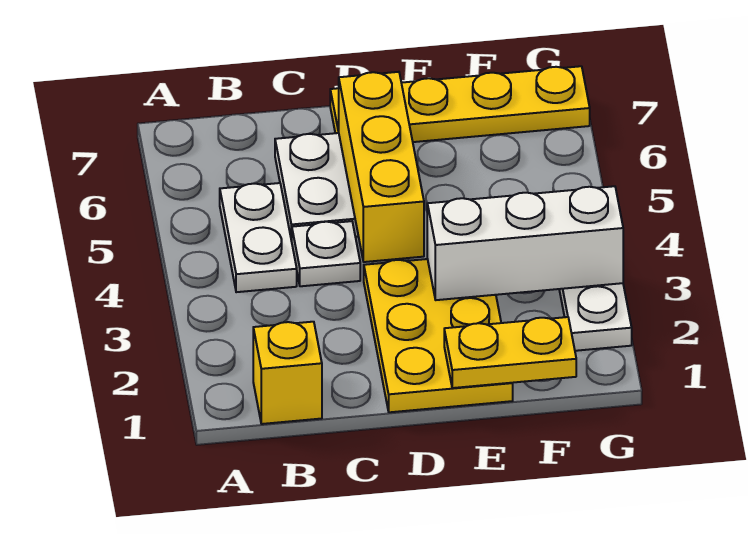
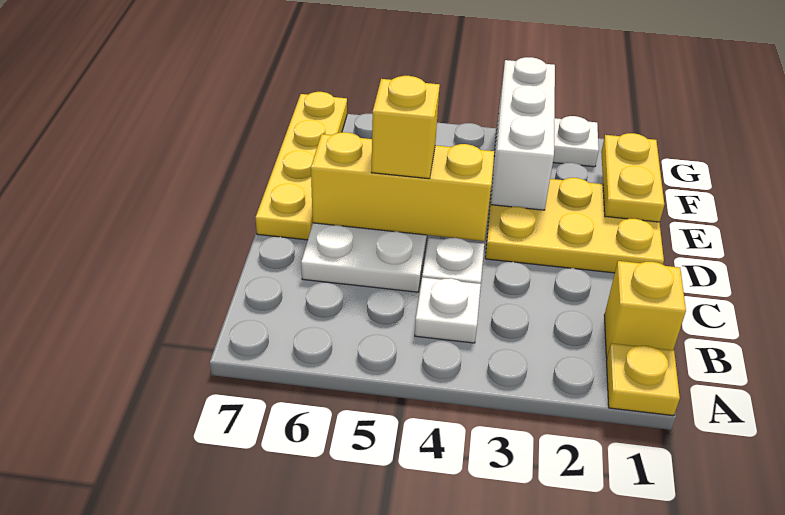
none -> yellow 1x1 plate [607,343,680,416]
white 1x2 plate [220,183,297,292] -> white 1x1 plate [415,278,481,343]
none -> yellow 1x1 brick [371,76,440,179]

